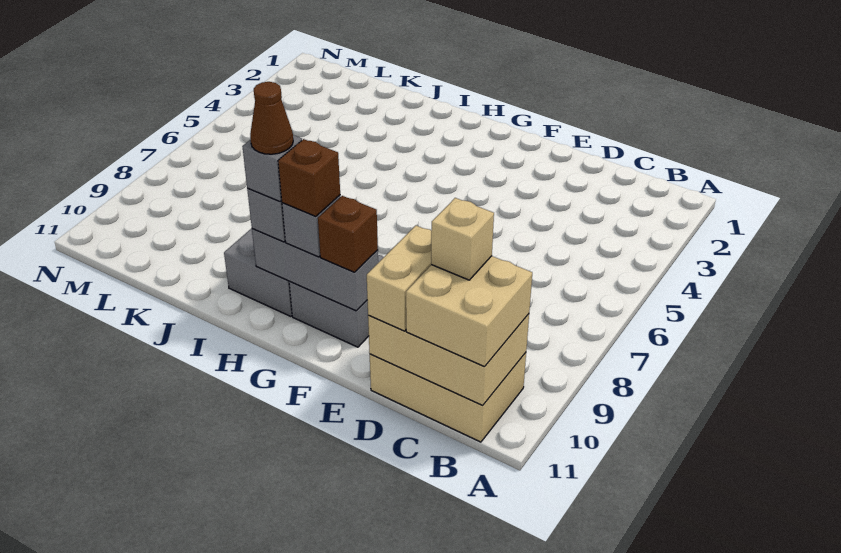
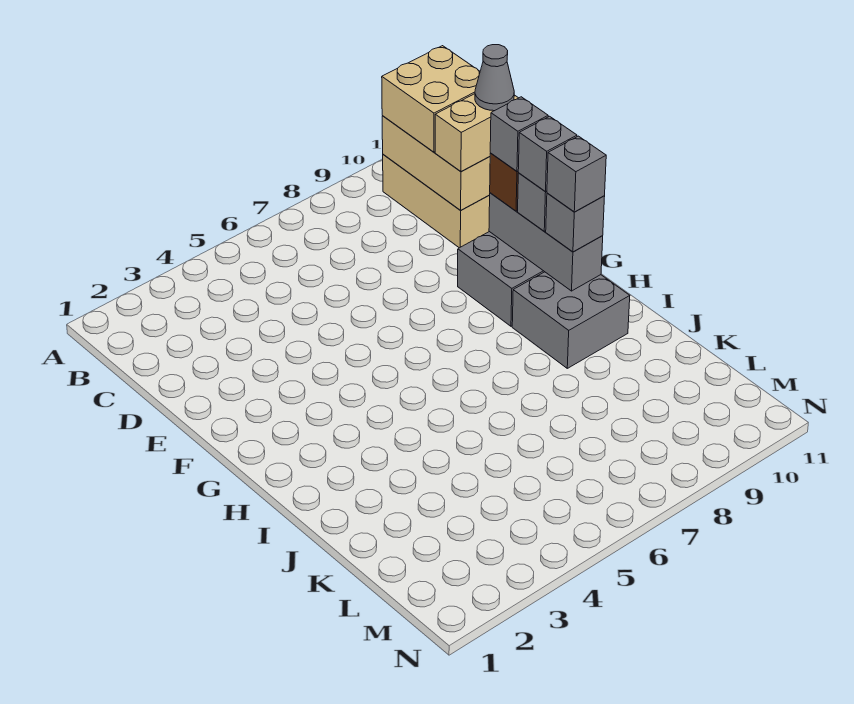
tan 1x1 brick [431,198,494,280] -> none
none -> grey 1x1 cone [475,45,514,111]
none -> grey 1x1 brick [490,97,548,171]
brown 1x1 brick [278,139,340,216] -> grey 1x1 brick [518,116,577,191]
brown 1x1 cone [250,82,293,154] -> none

